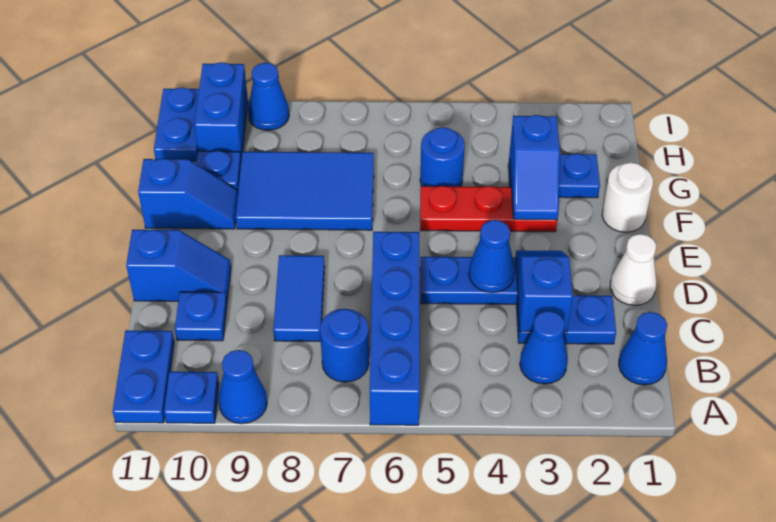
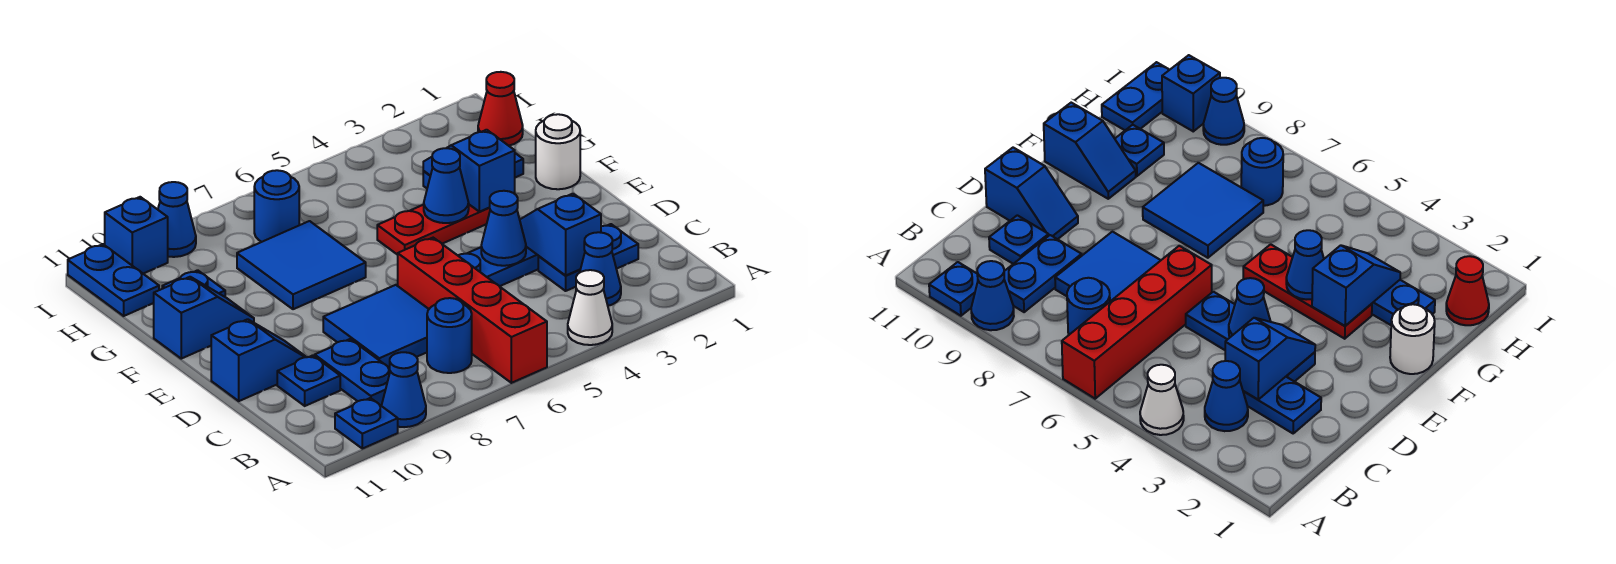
blue 1x4 brick [370,232,420,425] -> red 1x4 brick [398,238,547,383]
blue 1x2 plate [113,330,174,423] -> blue 1x2 plate moved to [315,339,390,406]
blue 1x1 cone [619,312,667,385] -> blue 1x1 cone moved to [424,148,469,223]
blue 1x2 tile [273,255,325,342] -> blue 2x2 tile [323,285,429,368]
white 1x1 cone [610,234,657,305] -> white 1x1 cone moved to [568,270,612,345]
blue 1x2 slope [510,115,560,220] -> blue 1x2 slope turned to [423,130,515,212]
blue 2x3 tile [236,152,374,230] -> blue 2x2 tile [237,221,366,309]
blue 1x1 round brick [420,127,465,187] -> blue 1x1 round brick moved to [254,170,299,242]
none -> red 1x1 cone [478,72,523,146]
blue 1x2 brick [194,62,248,159] -> blue 1x1 brick [105,197,168,274]

